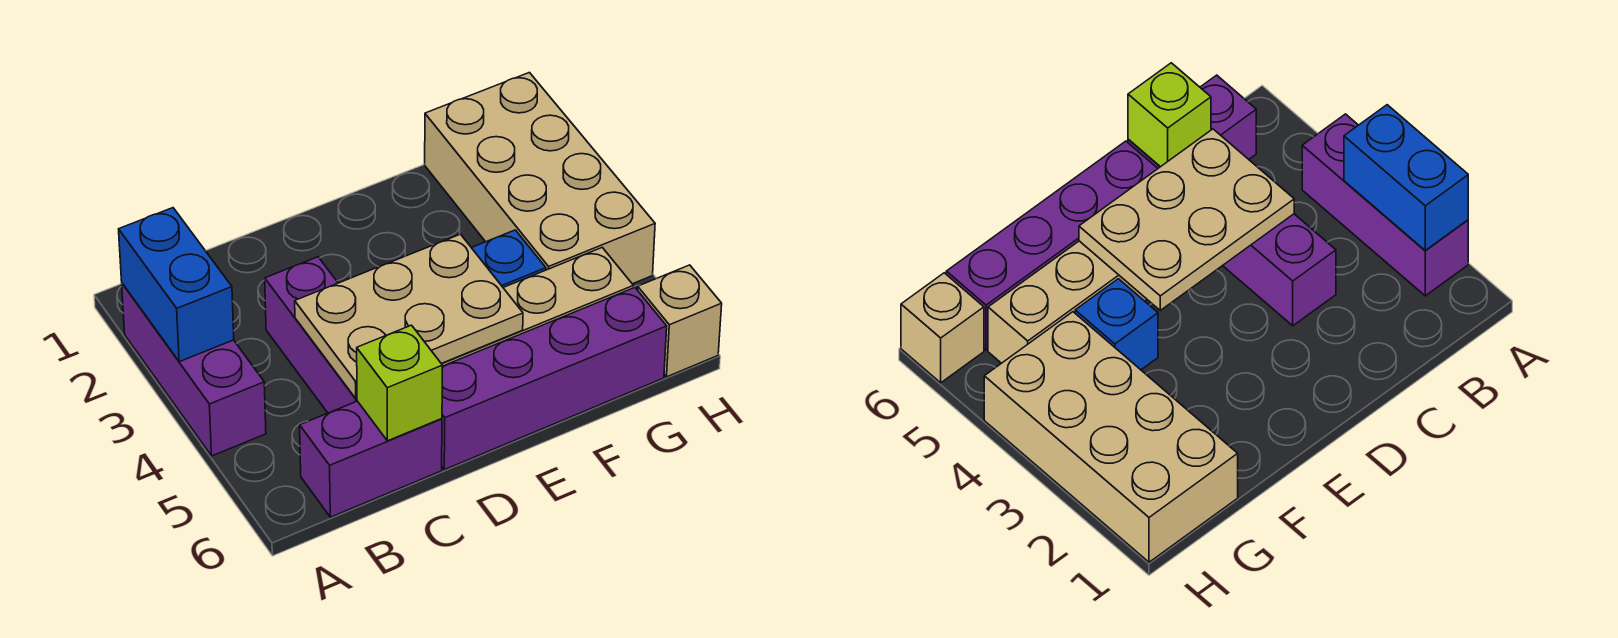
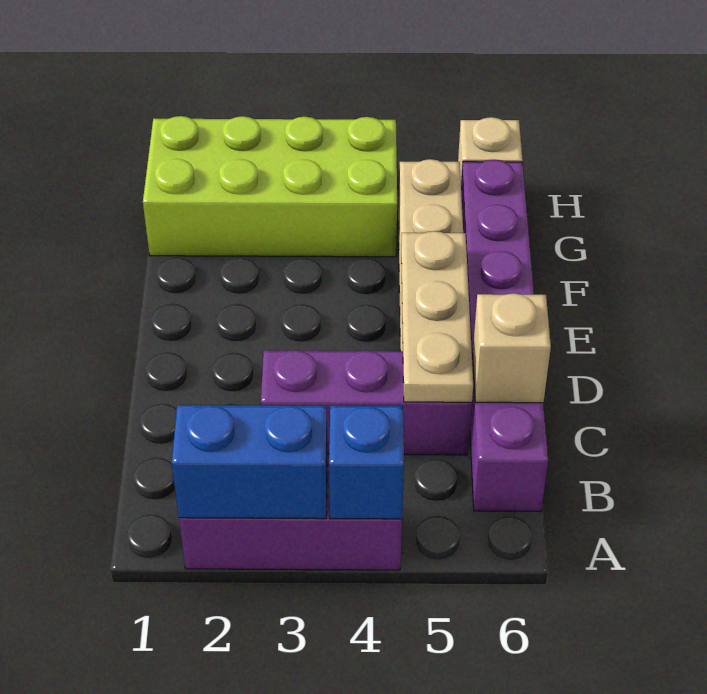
tan 2x3 plate [295,234,523,398] -> tan 1x3 plate [401,231,473,402]
lime 1x1 brick [357,325,442,441] -> tan 1x1 brick [473,293,551,403]
blue 1x1 brick [472,230,546,287] -> blue 1x1 brick moved to [329,406,404,519]
tan 2x4 brick [425,73,655,284] -> lime 2x4 brick [143,116,397,257]

